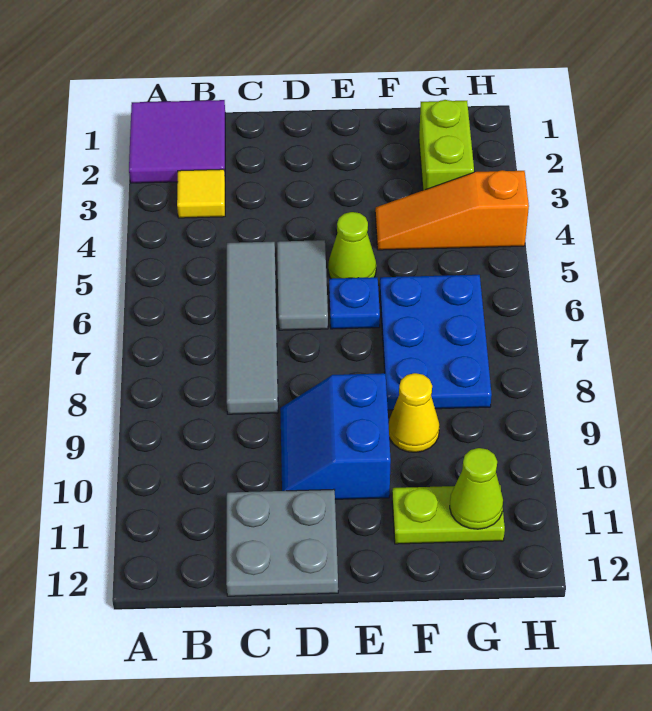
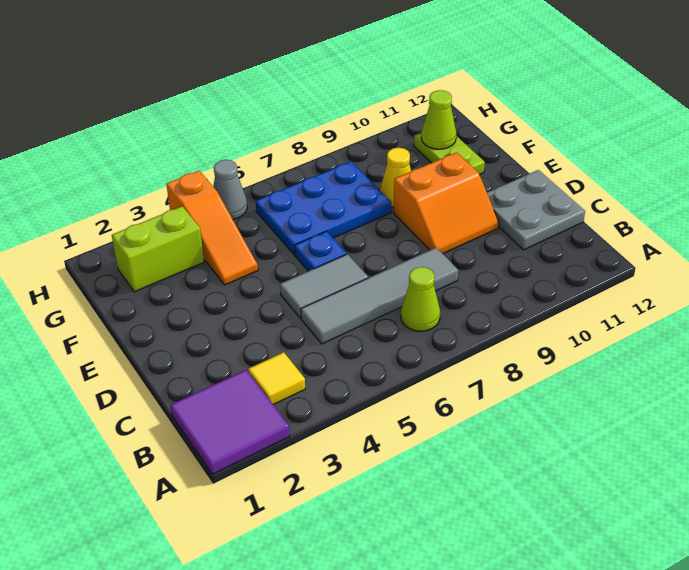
blue 2x2 slope [280,373,391,499] -> orange 2x2 slope [394,152,499,254]
lime 1x1 cone [328,212,376,279] -> lime 1x1 cone moved to [401,267,440,331]
none -> grey 1x1 cone [213,160,247,219]

